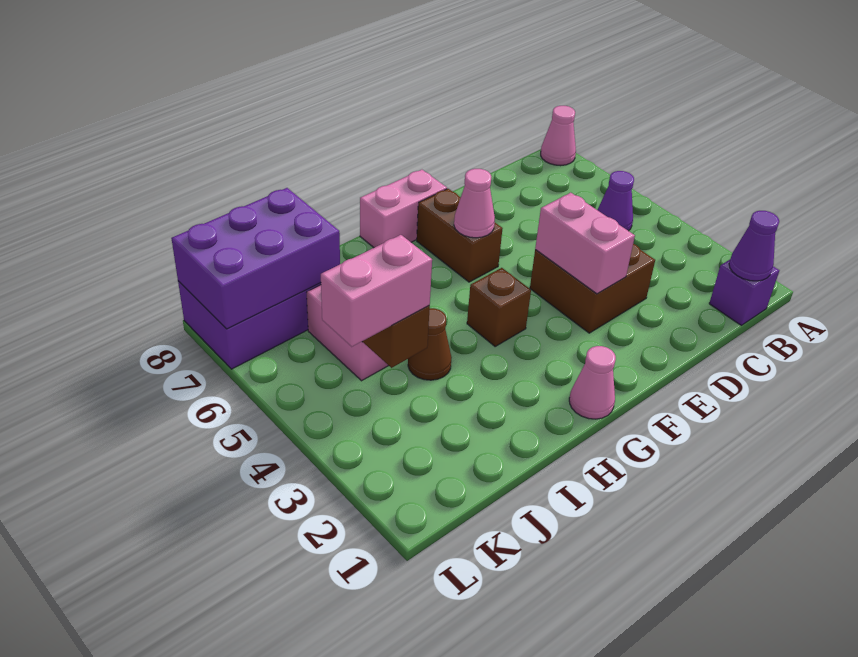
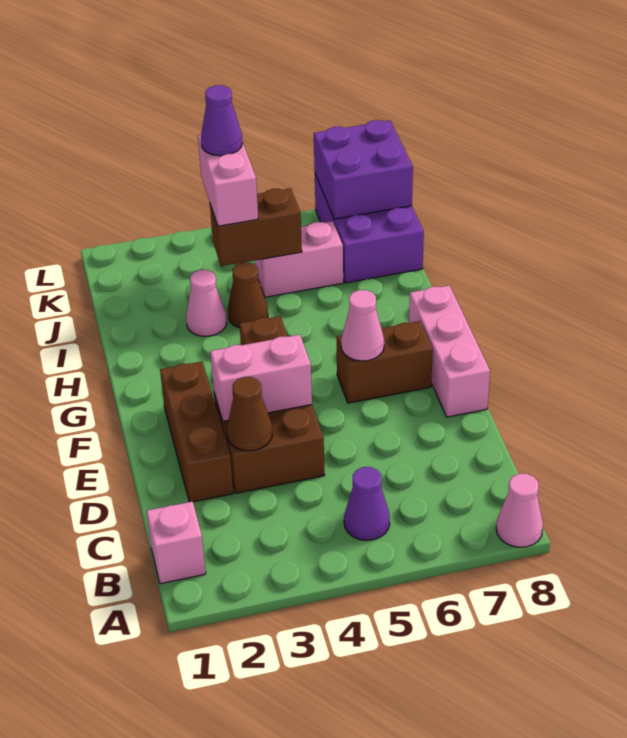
purple 1x1 brick [709,260,779,325] -> pink 1x1 brick [146,502,206,584]
purple 1x1 cone [729,211,779,281] -> purple 1x1 cone moved to [201,85,242,156]
none -> brown 1x3 brick [160,361,233,502]
none -> brown 1x1 cone [227,377,272,451]
pink 1x2 brick [360,170,447,248] -> pink 1x3 brick [409,285,490,417]
pink 1x1 cone [569,346,616,419] -> pink 1x1 cone moved to [186,270,227,336]
purple 2x3 brick [171,188,340,329] -> purple 2x2 brick [314,120,413,219]

